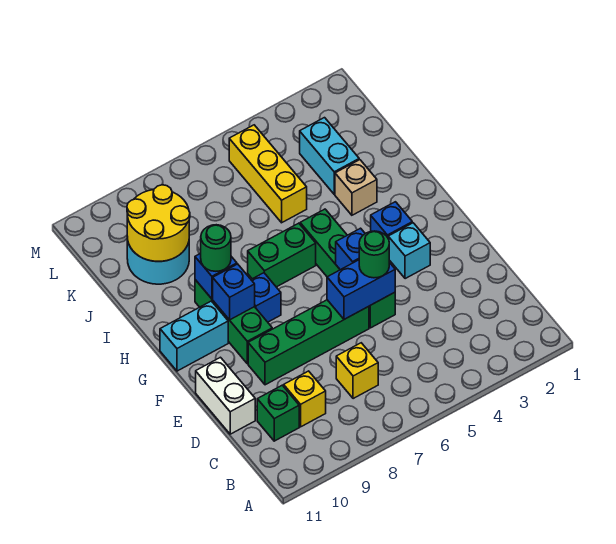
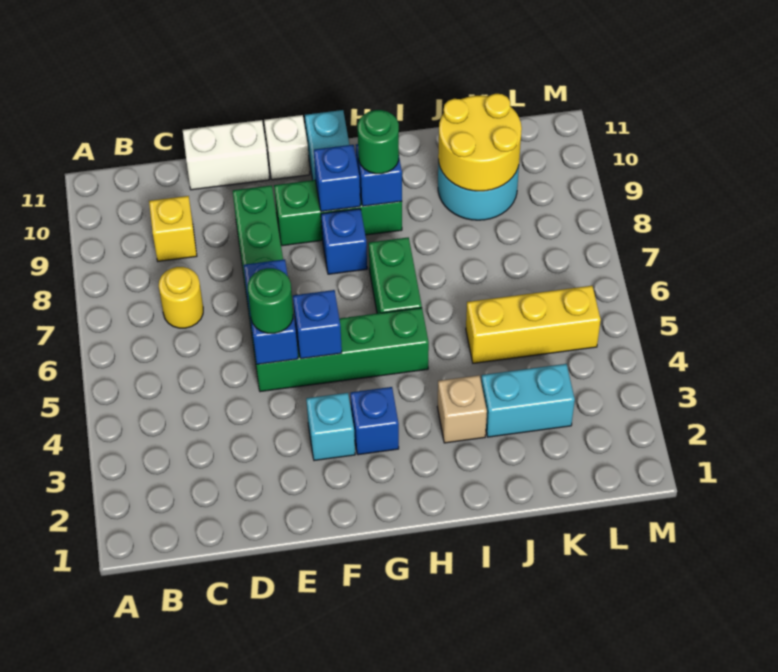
yellow 1x1 brick [336,343,378,399] -> yellow 1x1 round brick [159,267,203,328]
green 1x1 brick [257,385,299,441] -> none
none -> white 1x1 brick [264,115,310,180]

